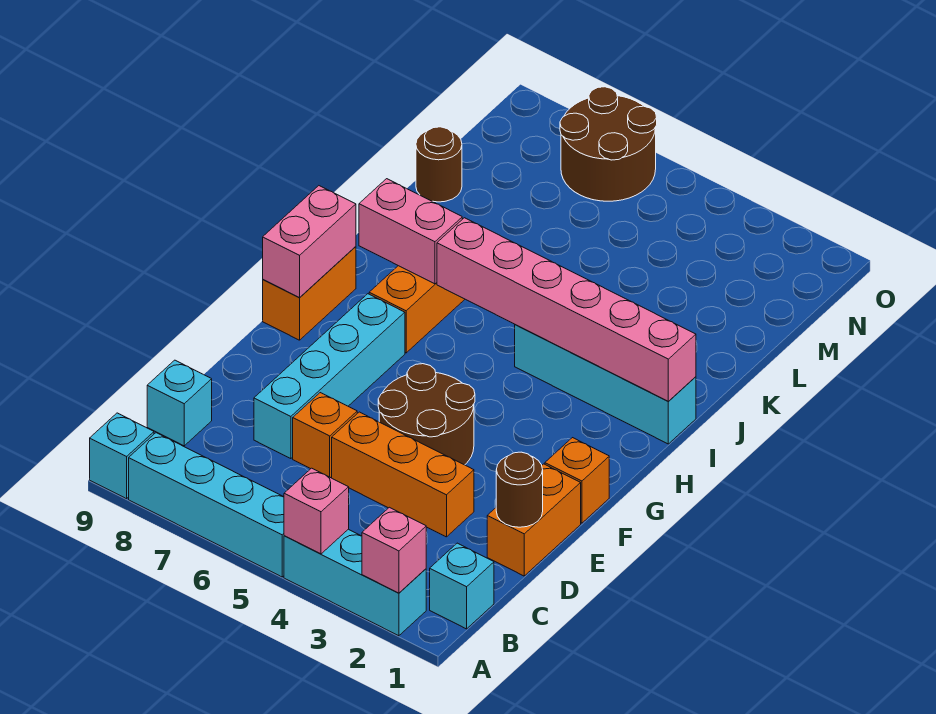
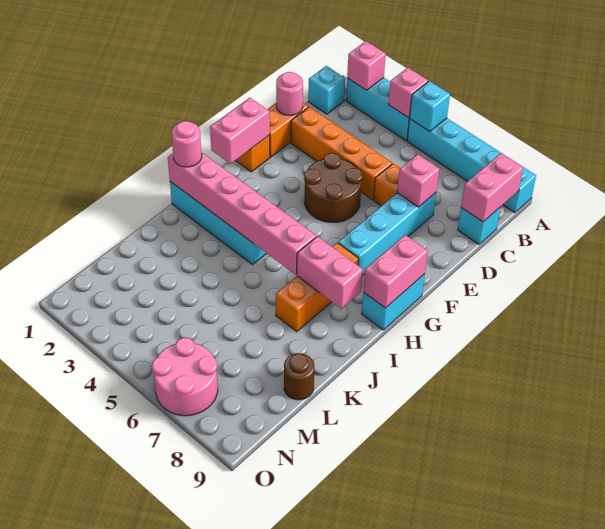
none -> cyan 1x1 brick [410,81,450,132]
none -> pink 1x2 brick [461,153,523,222]
brown 1x1 round brick [496,452,543,527] -> pink 1x1 round brick [276,72,303,115]
orange 1x3 brick [332,412,474,537] -> orange 1x4 brick [291,107,392,200]
none -> pink 1x1 brick [397,154,439,207]
none -> pink 1x2 brick [210,98,270,164]
orange 1x2 brick [263,247,356,340] -> cyan 1x2 brick [362,274,425,330]
none -> pink 1x1 round brick [171,121,202,167]
brown 2x2 round brick [560,87,657,201] -> pink 2x2 round brick [152,338,218,416]

